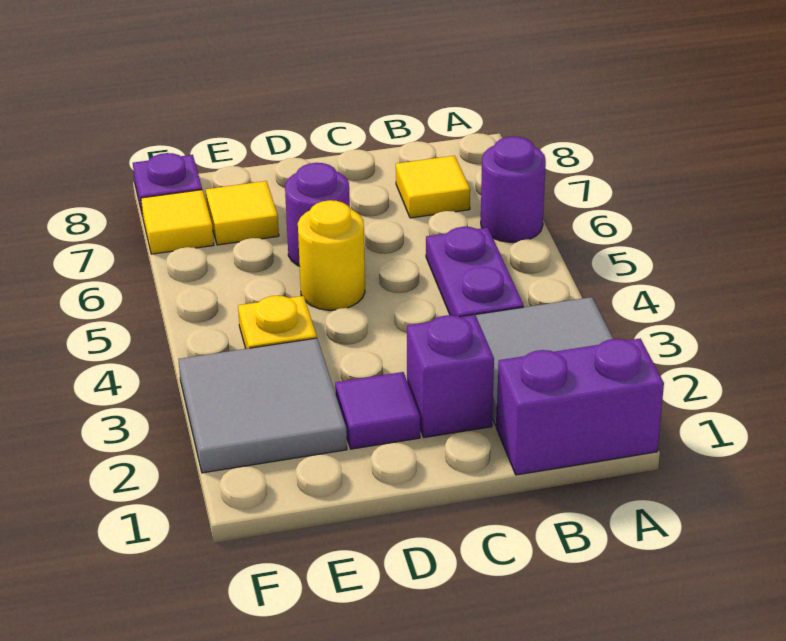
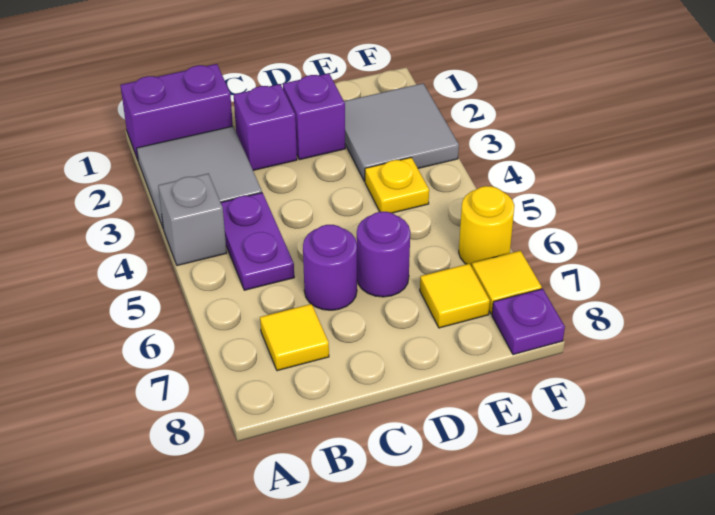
none -> grey 1x1 brick [158,174,227,266]
purple 1x1 round brick [481,136,546,242] -> purple 1x1 round brick moved to [303,225,357,310]
purple 1x1 tile [335,372,420,449] -> purple 1x1 brick [283,73,345,160]
yellow 1x1 round brick [298,200,365,310] -> yellow 1x1 round brick moved to [459,186,514,267]

